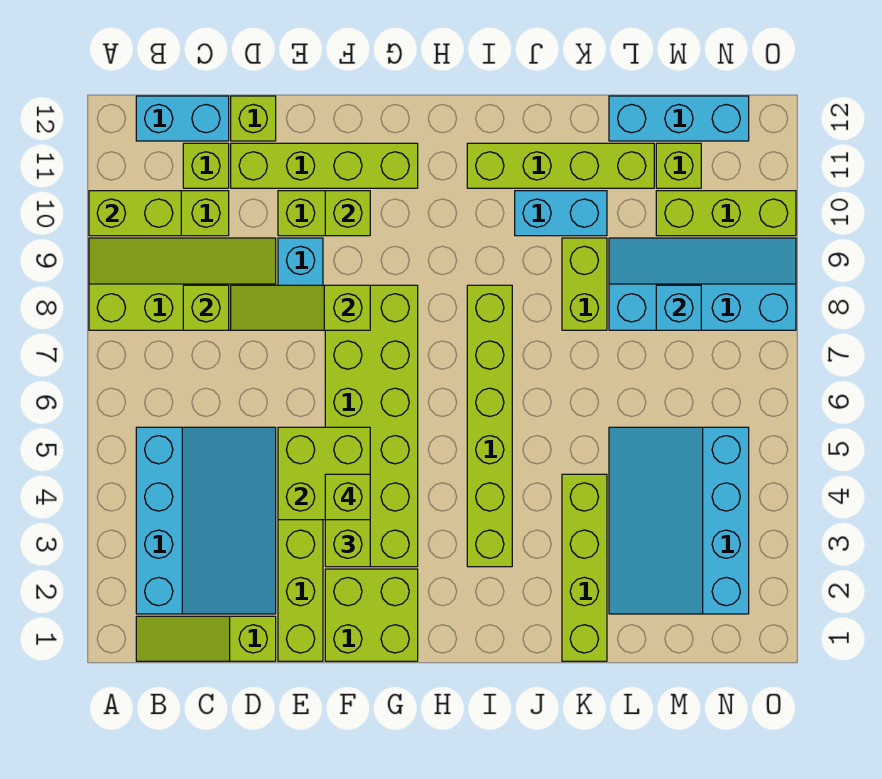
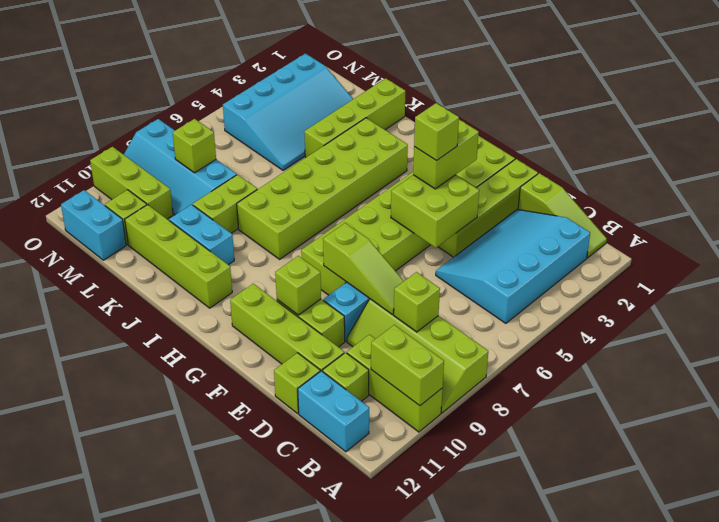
lime 1x6 brick [467,285,512,567] -> lime 2x6 brick [237,118,408,259]
cyan 1x3 brick [609,96,749,141] -> cyan 1x2 brick [61,190,126,260]
cyan 1x1 brick [656,285,701,330] -> lime 1x1 brick [173,119,216,173]

